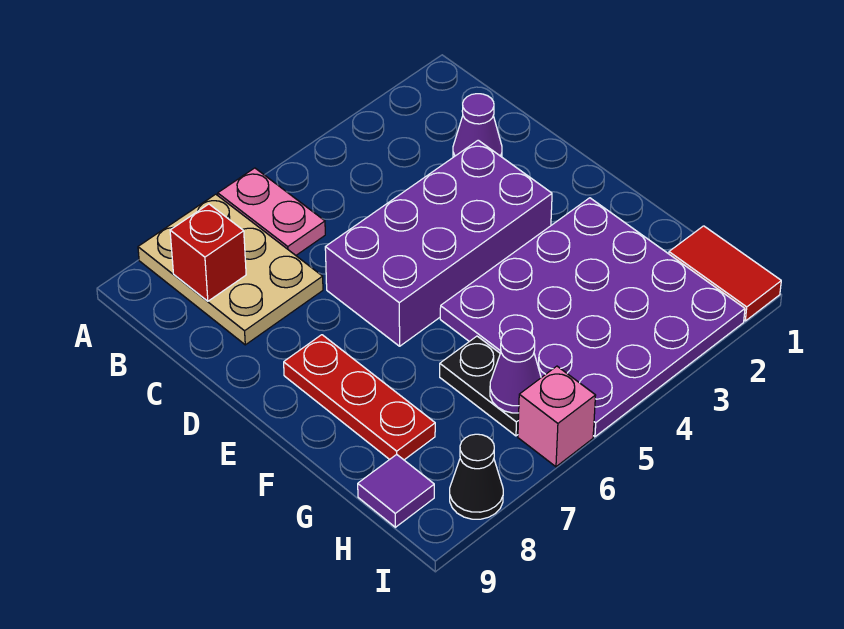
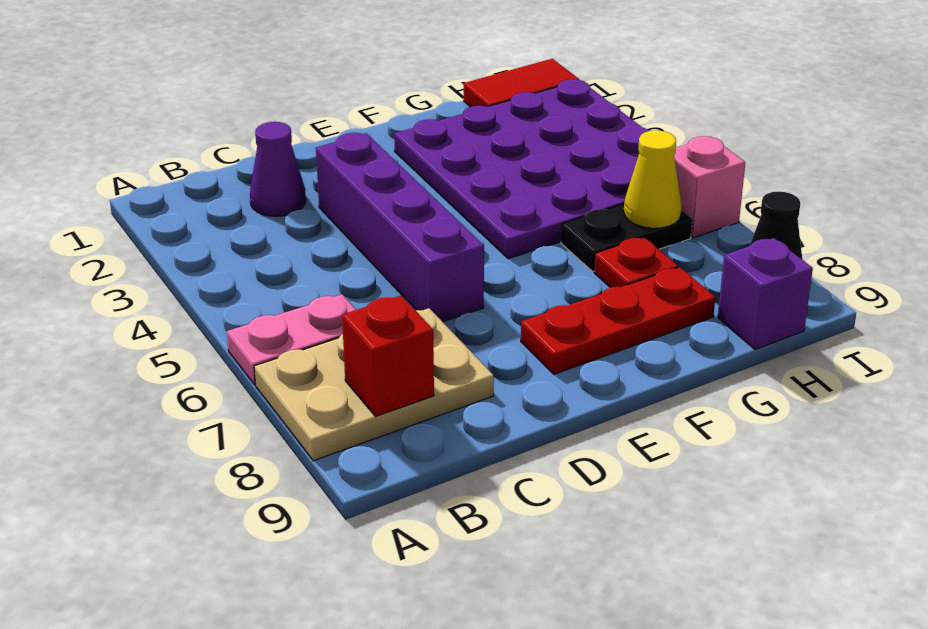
purple 2x4 brick [325,140,552,346] -> purple 1x4 brick [316,133,484,322]
none -> red 1x1 plate [594,237,678,288]
purple 1x1 cone [490,329,541,413] -> yellow 1x1 cone [624,130,682,228]
purple 1x1 tile [358,454,434,527] -> purple 1x1 brick [718,238,813,349]

